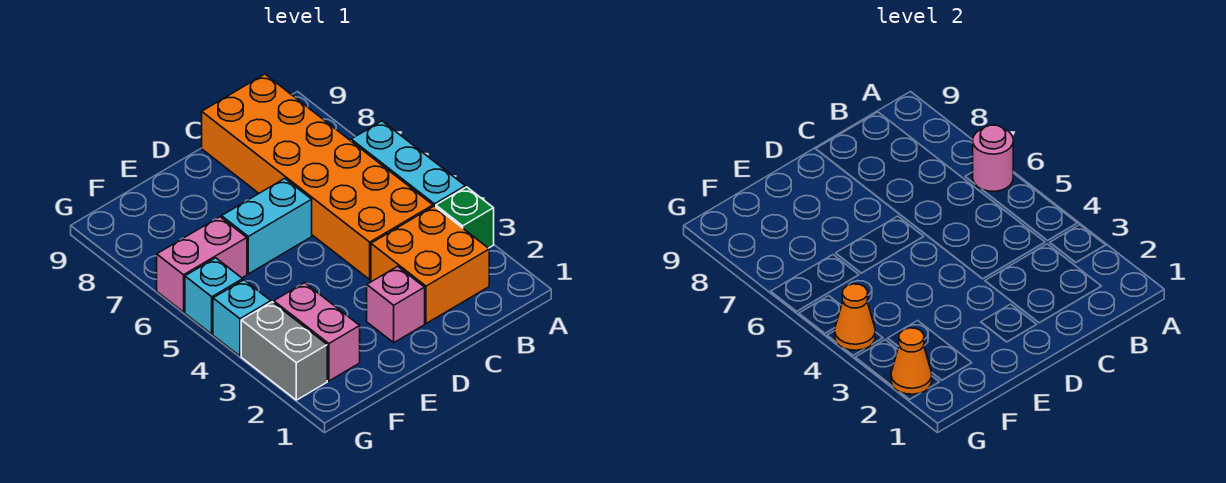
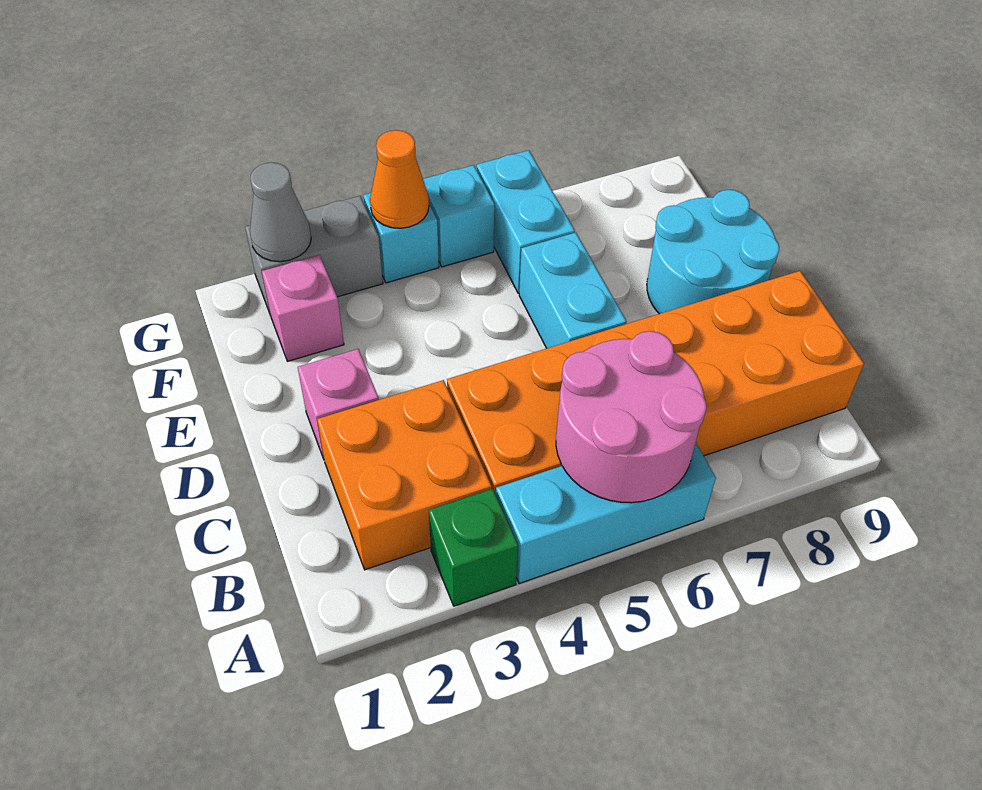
pink 1x1 round brick [973,125,1013,191] -> pink 2x2 round brick [556,331,707,503]
none -> cyan 2x2 round brick [647,190,779,314]
pink 1x2 brick [274,283,360,381] -> pink 1x1 brick [262,255,344,361]
pink 1x2 brick [157,217,247,312] -> cyan 1x2 brick [477,150,575,293]
orange 1x1 cone [891,328,932,394] -> grey 1x1 cone [250,163,311,262]

